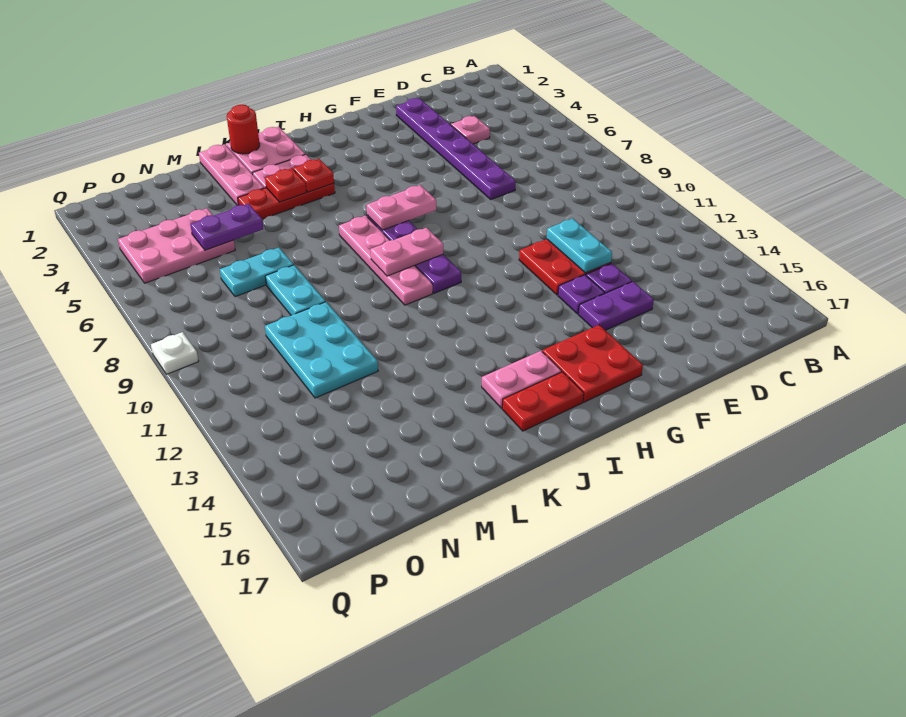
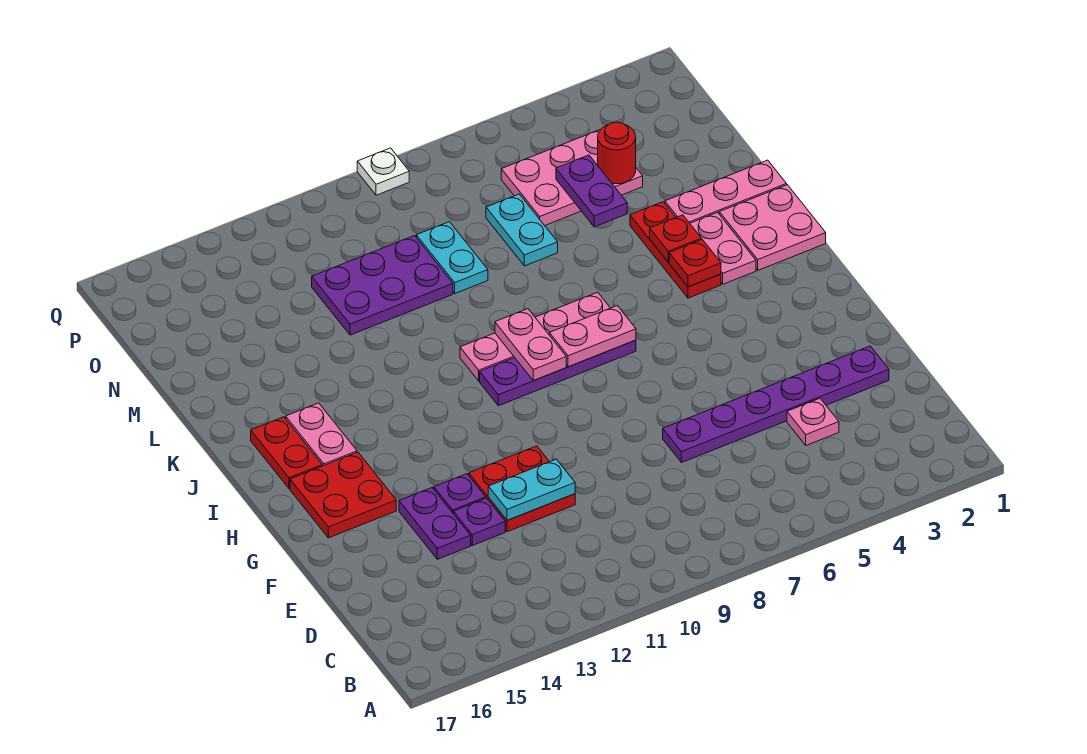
pink 1x2 plate [366,185,436,230] -> pink 1x2 plate turned to [549,306,636,367]
red 1x1 round brick [227,105,260,154] -> red 1x1 round brick moved to [598,122,636,184]
cyan 1x2 plate [265,265,325,315] -> cyan 1x2 plate turned to [416,222,488,293]
cyan 2x3 plate [265,302,378,398] -> purple 2x3 plate [312,236,453,335]
pink 2x3 plate [118,208,235,283] -> pink 2x3 plate turned to [501,130,643,225]

